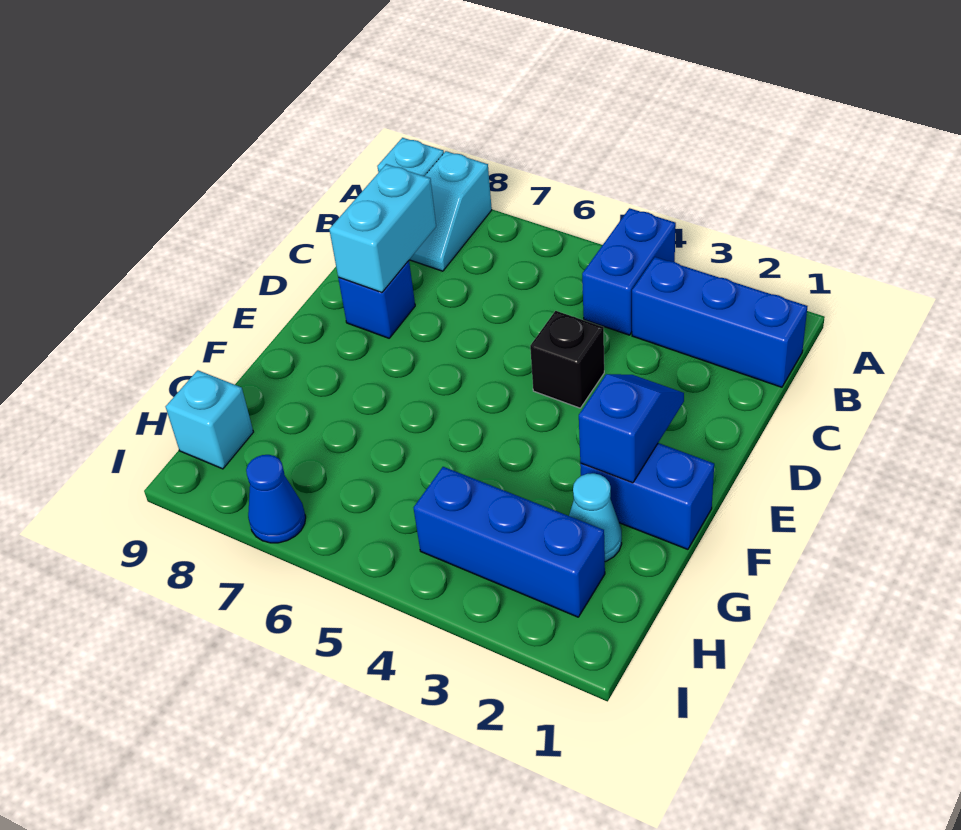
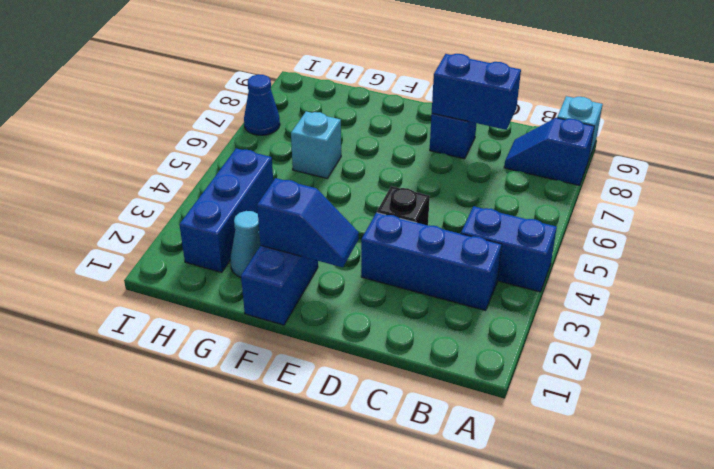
cyan 1x2 slope [409,151,492,271] -> blue 1x2 slope [504,118,594,185]
blue 1x3 brick [632,257,807,387] -> blue 1x3 brick turned to [361,213,502,310]
cyan 1x2 brick [329,164,436,292] -> blue 1x2 brick [432,54,521,130]
cyan 1x1 brick [166,370,253,469] -> cyan 1x1 brick moved to [291,112,341,178]

